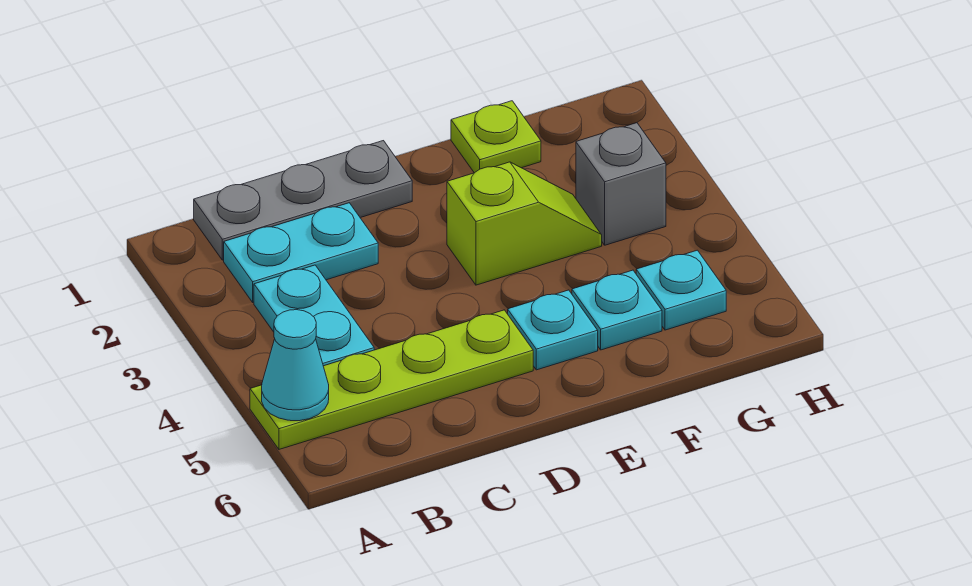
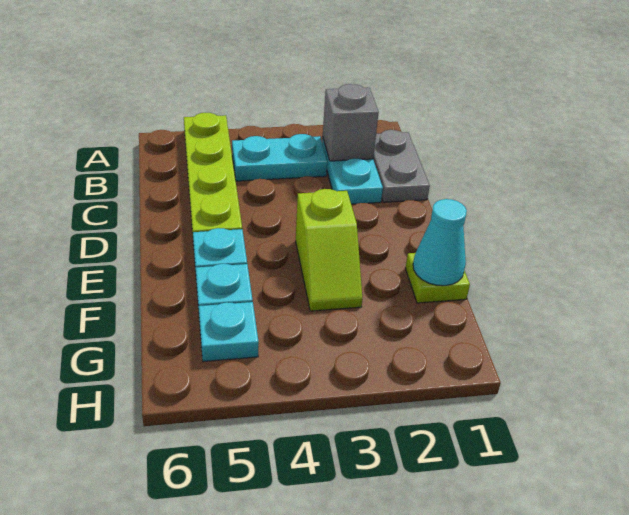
cyan 1x1 cone [262,310,329,421] -> cyan 1x1 cone moved to [413,199,467,286]
grey 1x3 plate [194,141,412,260] -> grey 1x2 plate [373,130,430,202]
grey 1x1 brick [576,123,666,245] -> grey 1x1 brick moved to [323,84,379,161]

